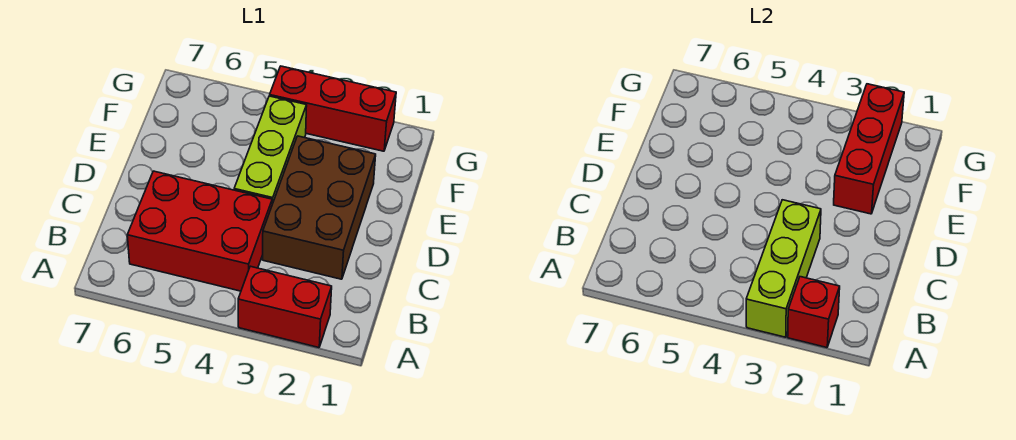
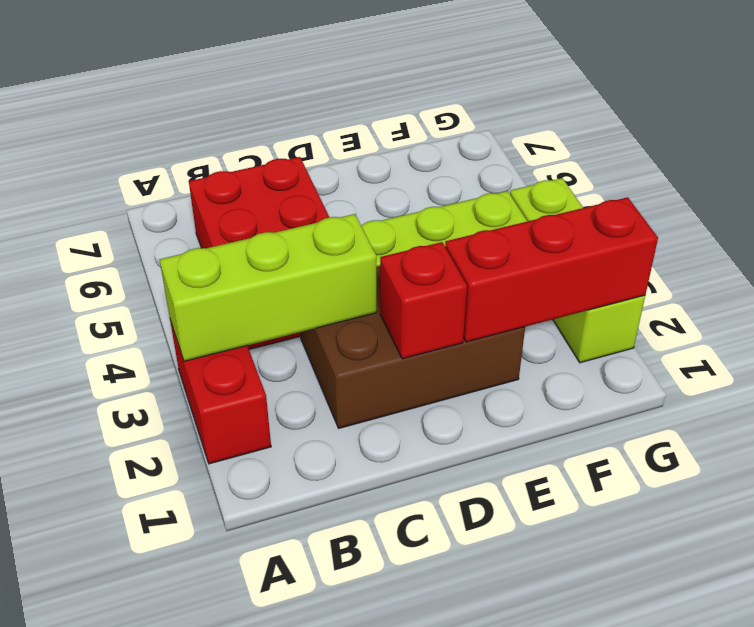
red 1x1 brick [788,277,840,348] -> red 1x1 brick moved to [380,242,467,359]
red 1x3 brick [270,66,396,151] -> lime 1x3 brick [510,178,645,363]

